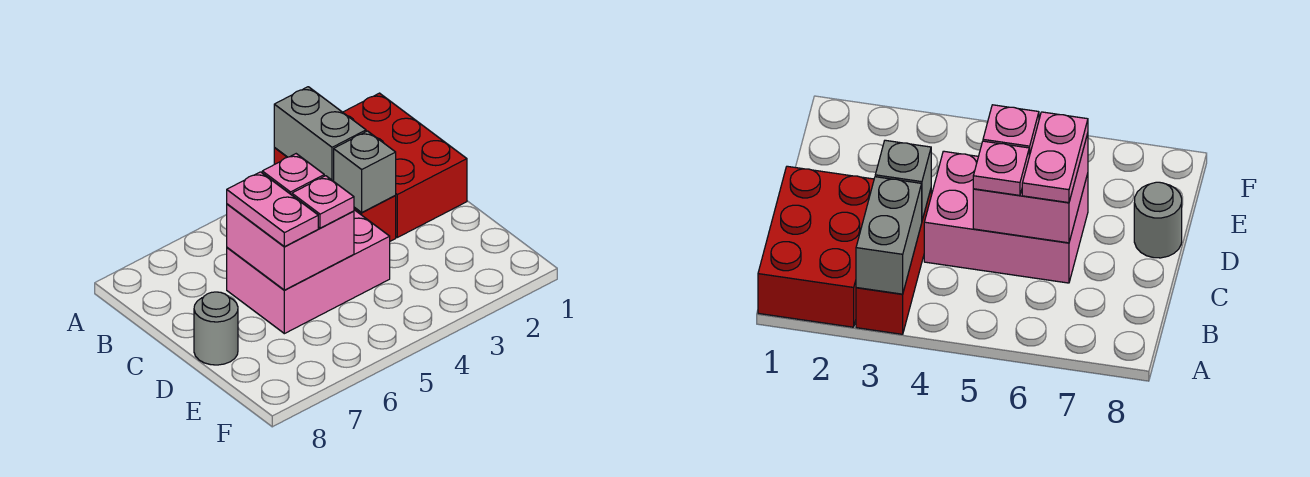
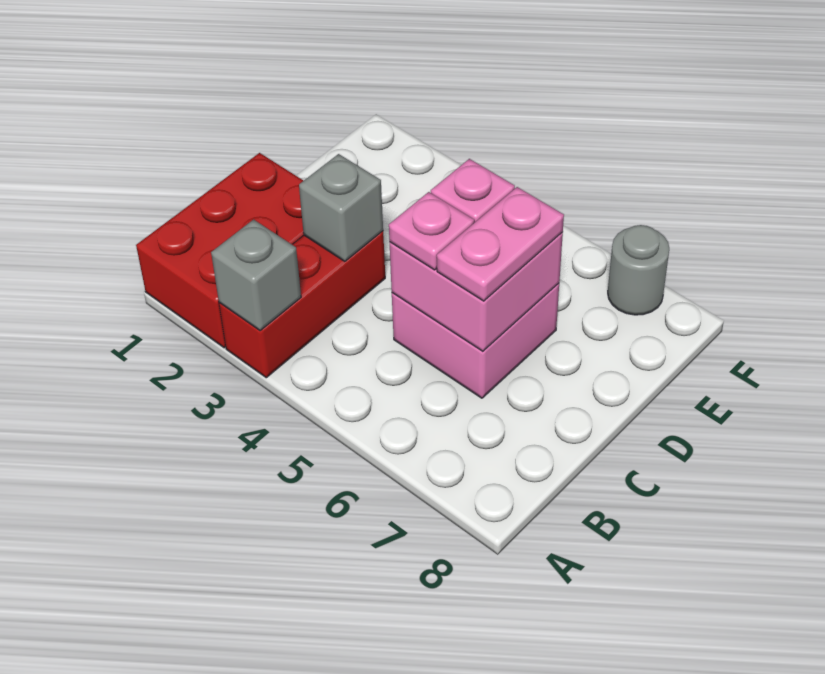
grey 1x2 brick [274,87,366,181] -> grey 1x1 brick [211,220,301,331]
pink 2x3 brick [227,210,390,334] -> pink 2x2 brick [392,283,559,398]
grey 1x1 round brick [194,292,238,365] -> grey 1x1 round brick moved to [608,225,669,315]

